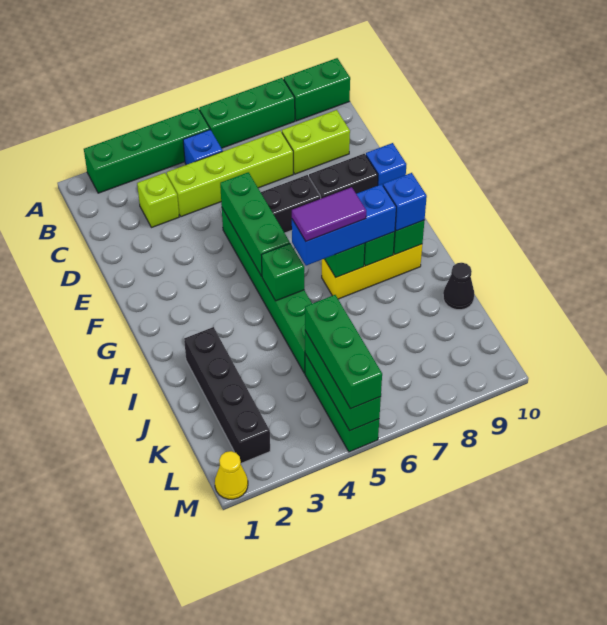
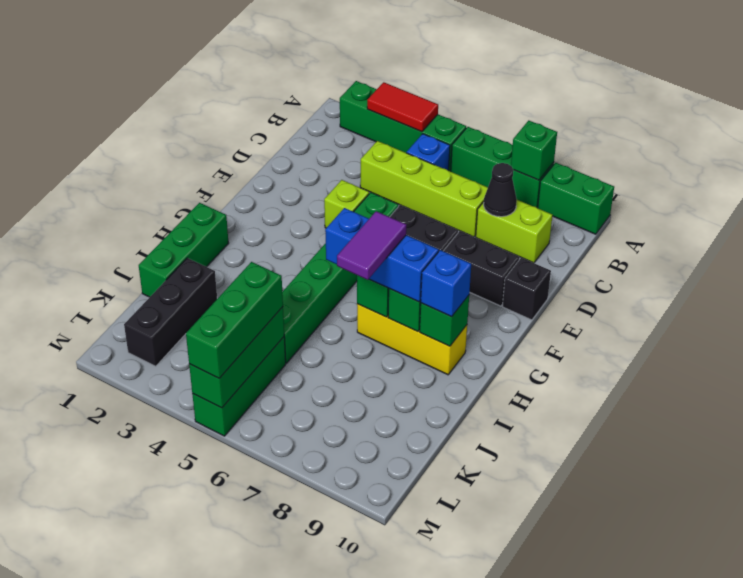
none -> red 1x2 tile [367,82,438,132]
lime 1x1 brick [137,173,179,228] -> lime 1x1 brick moved to [324,180,369,228]
green 1x3 brick [220,172,290,276] -> green 1x3 brick moved to [139,203,229,297]
blue 1x1 brick [366,143,406,185] -> black 1x1 brick [502,258,551,320]
green 1x1 brick [262,243,304,301] -> green 1x1 brick moved to [511,121,557,180]
purple 1x2 tile [292,187,366,241] -> purple 1x2 tile turned to [337,211,406,280]
black 1x4 brick [184,327,270,463] -> black 1x3 brick [124,258,217,366]
black 1x1 cone [443,263,474,310] -> black 1x1 cone moved to [484,163,517,217]
yellow 1x1 cone [215,451,248,499] -> none

